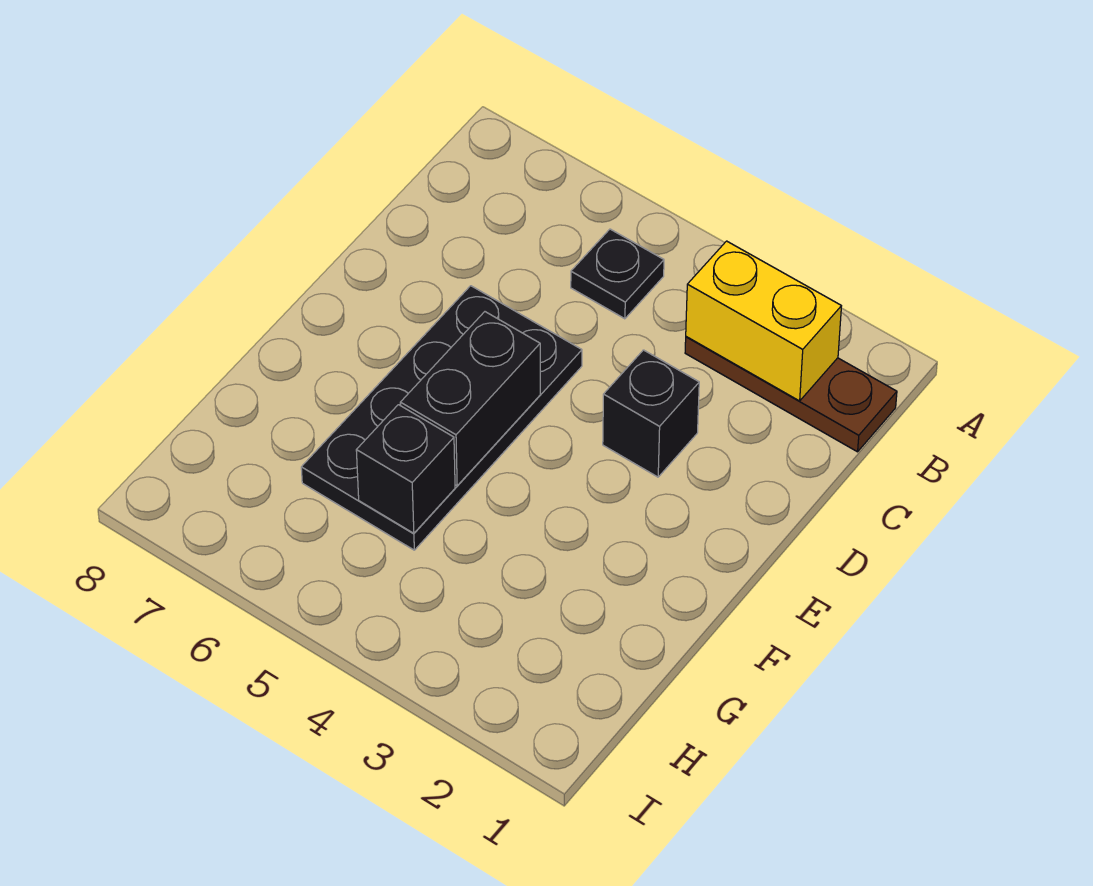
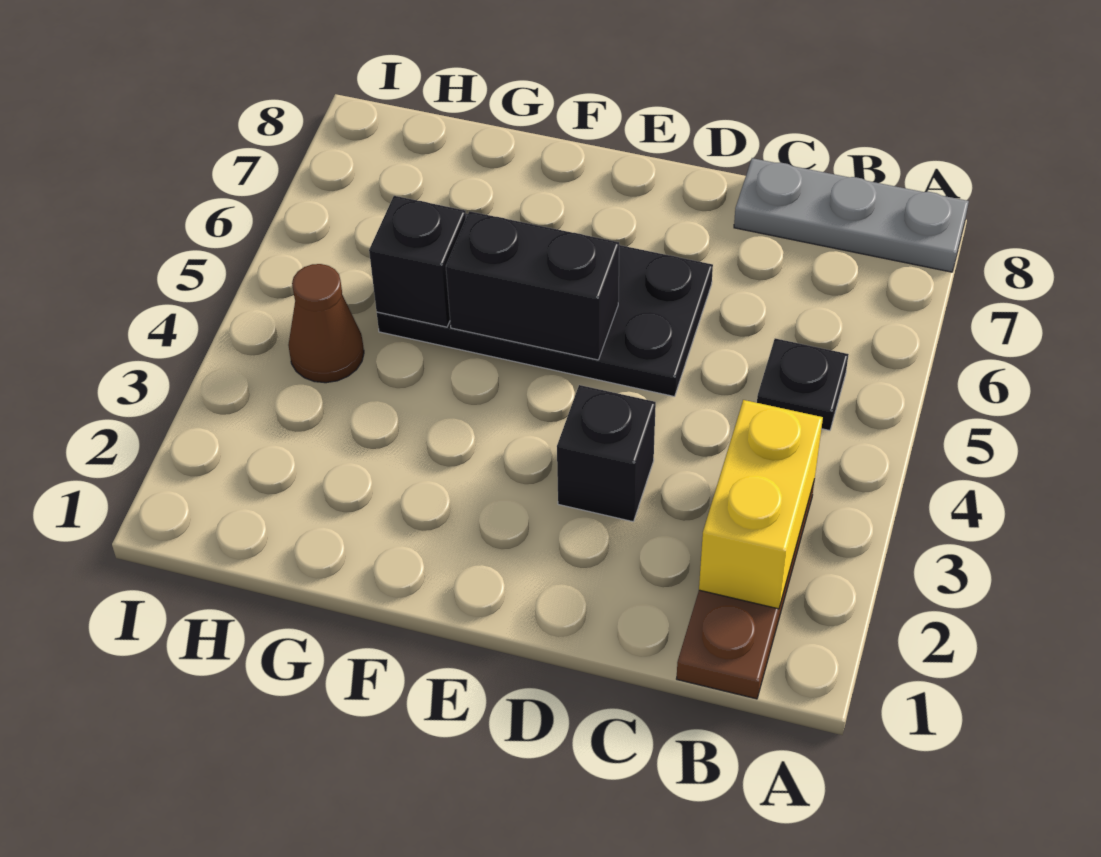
none -> grey 1x3 plate [734,158,969,272]
none -> brown 1x1 cone [288,264,364,383]

